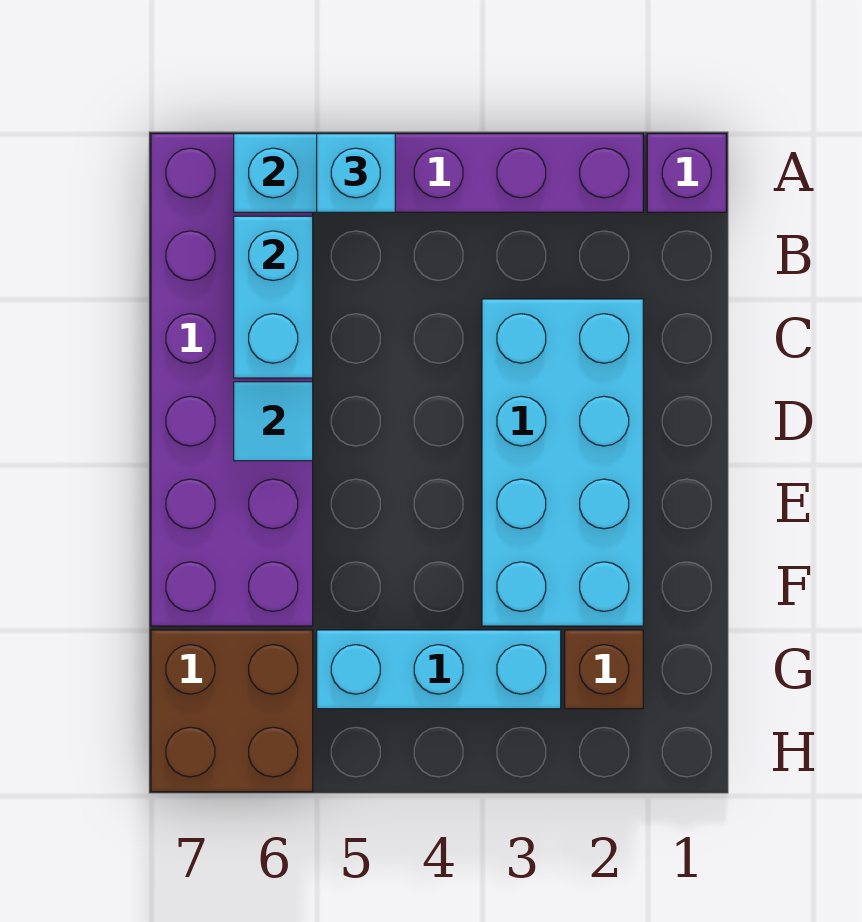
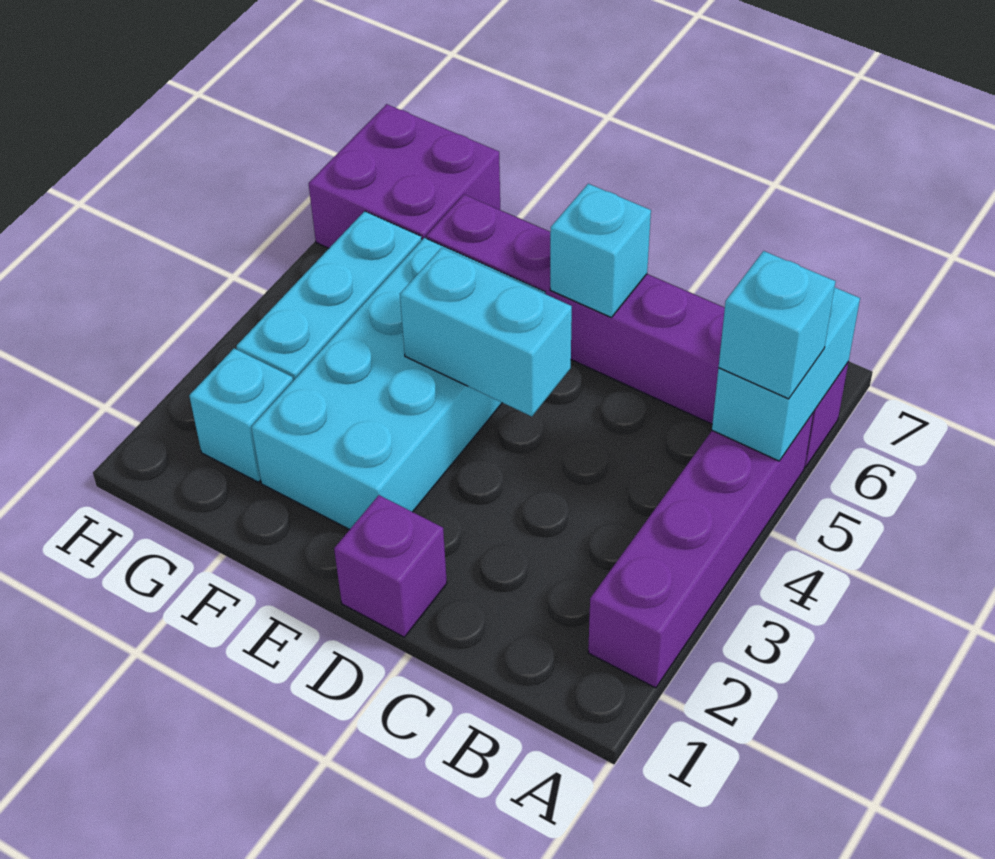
purple 1x1 brick [647,134,726,212] -> purple 1x1 brick moved to [334,495,447,637]
purple 2x6 brick [151,134,313,626] -> purple 1x6 brick [426,195,848,467]
cyan 1x2 brick [234,216,313,378] -> cyan 1x2 brick moved to [400,248,572,416]
cyan 2x4 brick [482,299,643,626] -> cyan 2x4 brick turned to [251,238,545,530]
cyan 1x1 tile [234,382,313,461] -> cyan 1x1 brick [550,184,651,318]
brown 1x1 brick [565,630,643,709] -> cyan 1x1 brick [189,348,293,482]
brown 2x2 brick [151,630,313,792] -> purple 2x2 brick [309,104,500,248]

